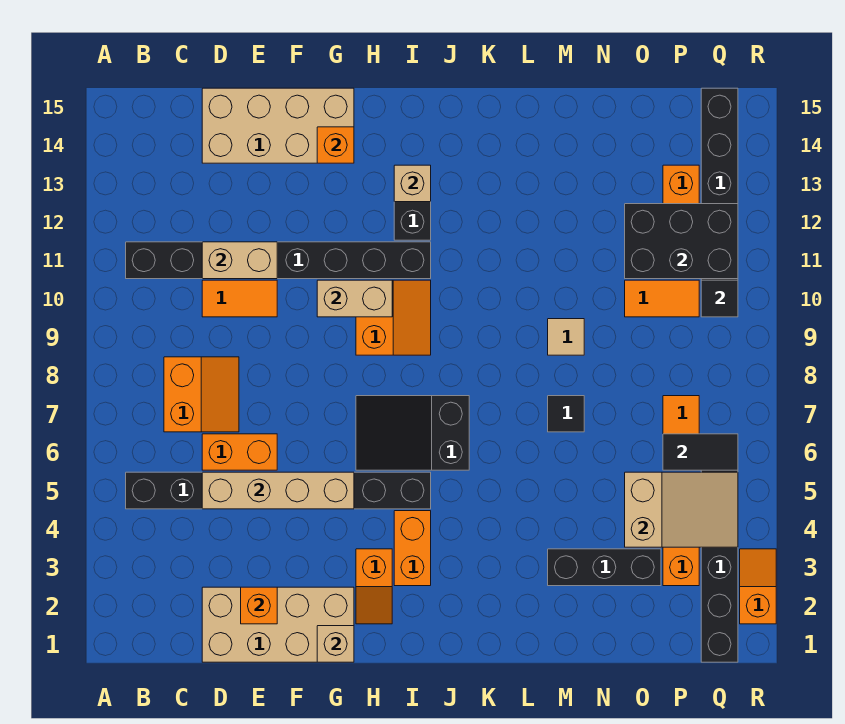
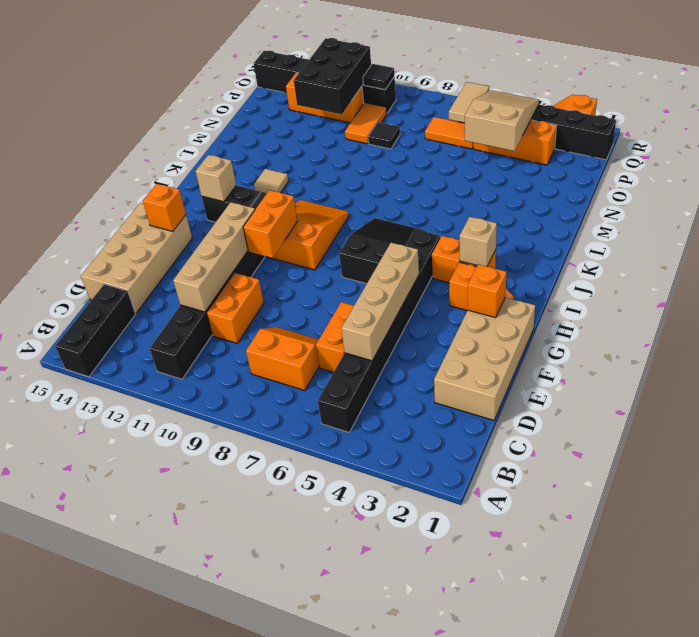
orange 1x2 tile [202,280,277,317] -> orange 1x2 brick [207,273,264,343]
tan 1x2 brick [202,242,277,279] -> tan 1x4 brick [173,202,255,312]
orange 1x1 brick [241,587,277,624] -> orange 1x1 brick moved to [468,264,506,318]
tan 1x1 brick [317,626,354,662] -> tan 1x1 brick moved to [460,217,497,266]
tan 1x2 brick [317,280,392,317] -> orange 1x2 brick [243,190,297,258]
black 2x3 slope [356,396,469,470] -> black 2x3 slope turned to [339,218,425,284]
orange 2x2 slope [356,280,431,355] -> orange 2x3 slope [268,200,349,270]
black 1x3 brick [548,549,661,586] -> black 1x3 brick moved to [55,284,136,377]
black 1x1 tile [548,396,584,432] -> black 1x1 tile moved to [368,122,400,149]
tan 1x1 tile [548,319,584,355] -> tan 1x1 tile moved to [254,169,288,193]
black 1x2 tile [663,434,738,470] -> tan 1x2 tile [449,82,489,123]

